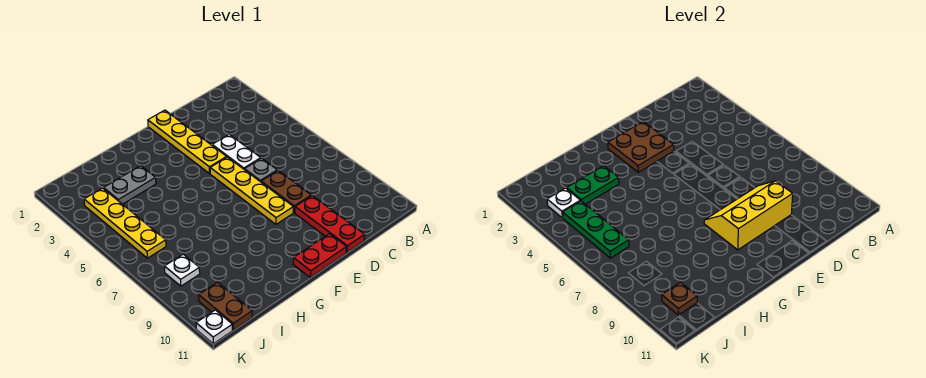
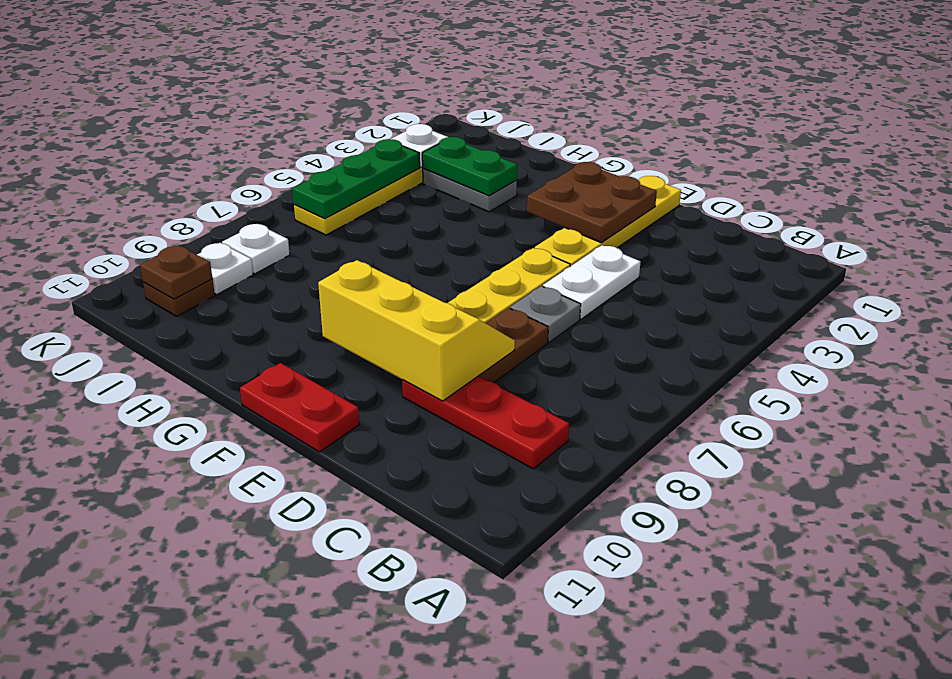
red 1x3 plate [295,196,365,252] -> red 1x3 plate turned to [402,376,569,469]
brown 1x2 plate [199,282,252,330] -> brown 1x1 plate [143,279,215,316]
white 1x1 plate [196,310,232,344] -> white 1x1 plate moved to [197,243,253,294]

